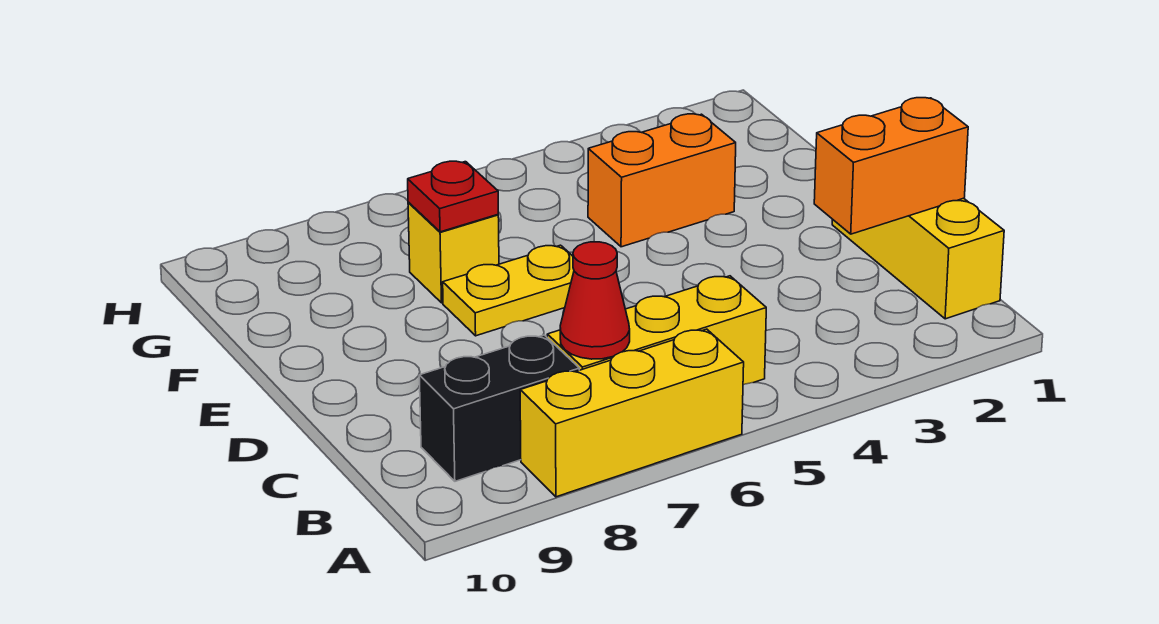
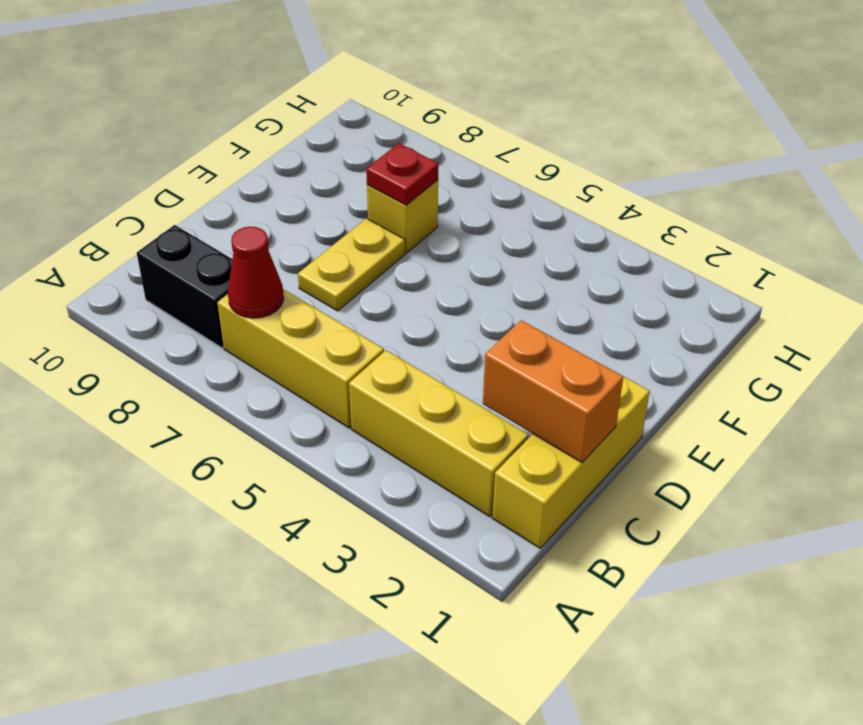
yellow 1x3 brick [520,329,744,497] -> yellow 1x3 brick moved to [349,350,528,517]
yellow 1x2 plate [443,245,574,336] -> yellow 1x2 plate turned to [298,219,405,311]
orange 1x2 brick [588,114,736,247] -> none

